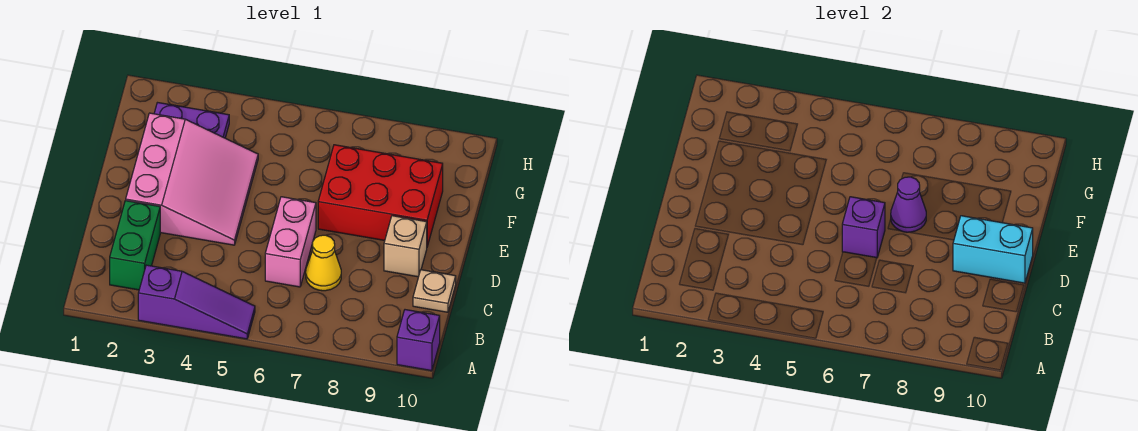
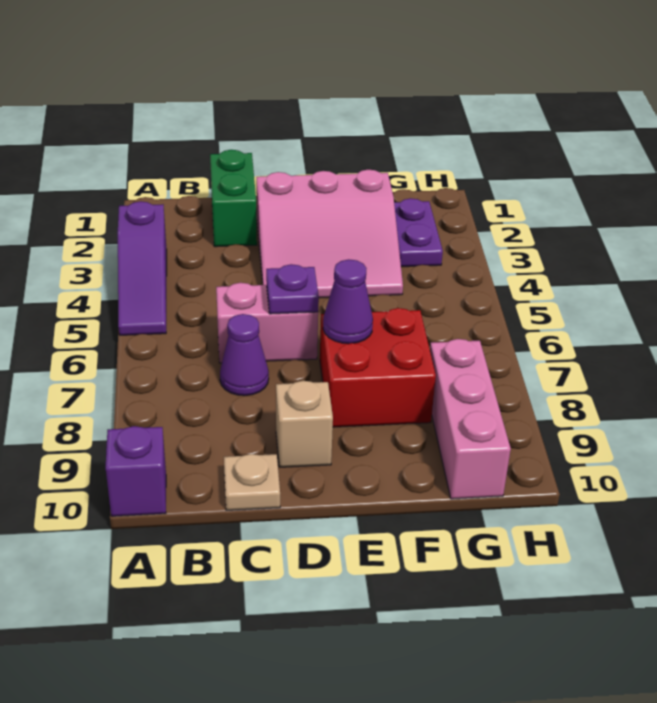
green 1x2 brick [110,201,160,290] -> green 1x2 brick turned to [210,150,257,247]
yellow 1x1 cone [306,235,341,291] -> purple 1x1 cone [220,314,269,396]
purple 1x1 brick [842,197,885,258] -> purple 1x1 plate [266,264,319,314]
cyan 1x2 brick [953,216,1033,283] -> none
red 2x3 brick [318,145,443,246] -> red 2x2 brick [320,308,436,427]
none -> pink 1x3 brick [430,339,511,499]

